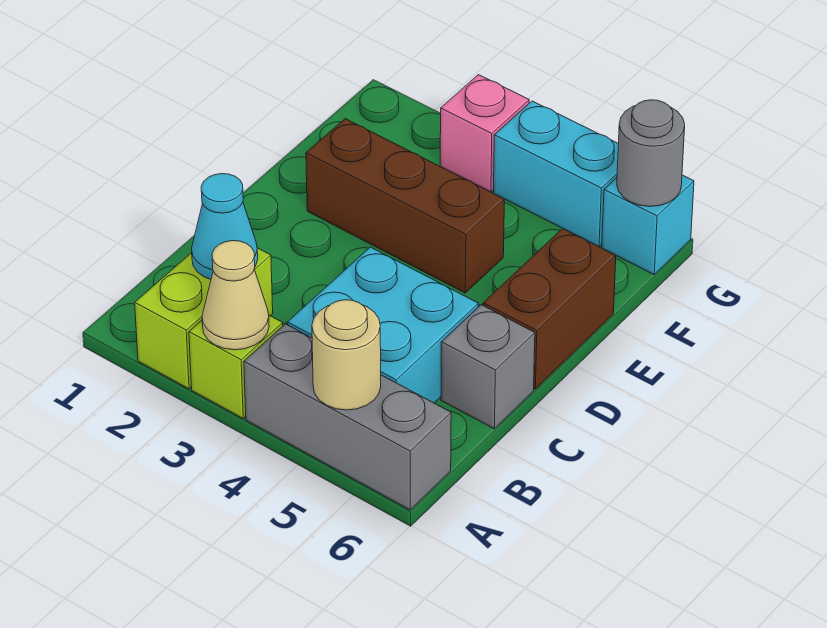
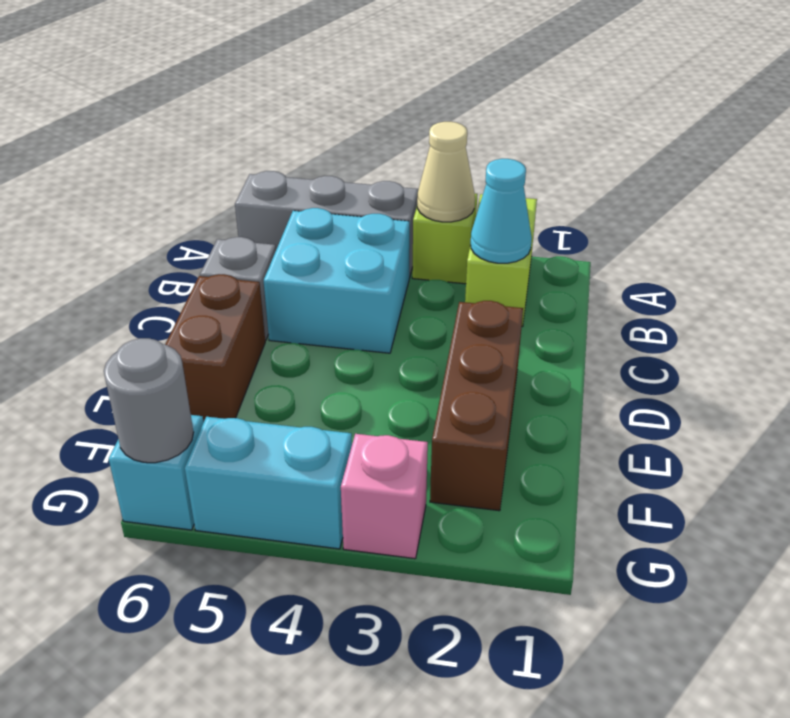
tan 1x1 round brick [312,300,381,410] -> none
brown 1x3 brick [306,119,505,293] -> brown 1x3 brick turned to [430,301,523,511]

